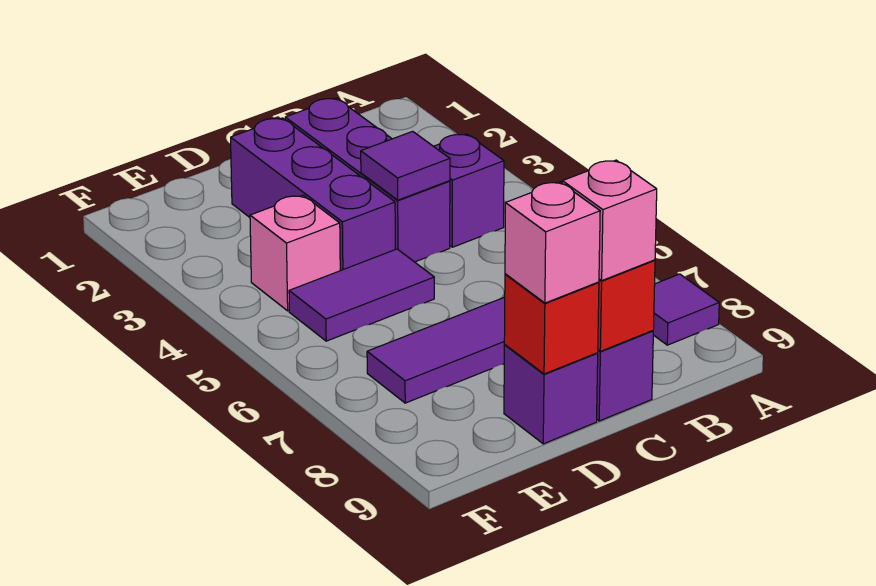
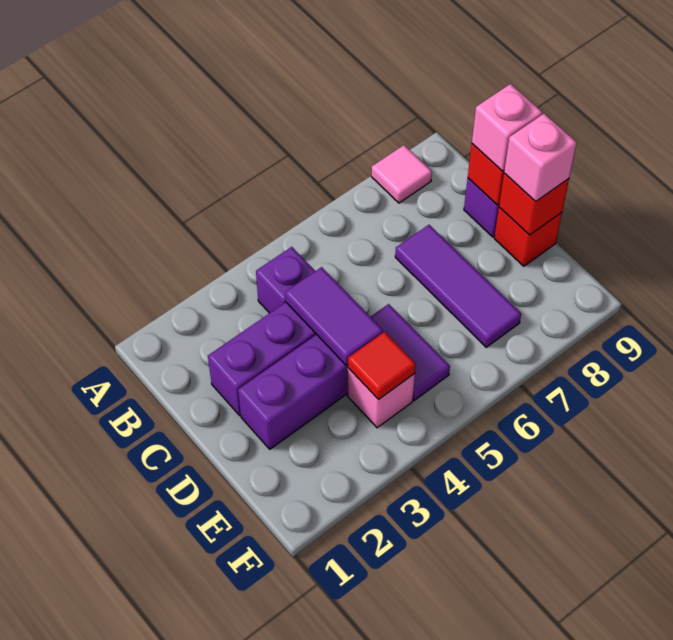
purple 1x1 tile [653,274,719,345] -> pink 1x1 tile [371,145,432,203]
purple 1x1 tile [361,131,450,200] -> purple 1x2 tile [285,267,383,366]
purple 1x1 brick [504,345,598,444] -> red 1x1 brick [494,207,562,266]
none -> red 1x1 tile [348,332,416,400]

